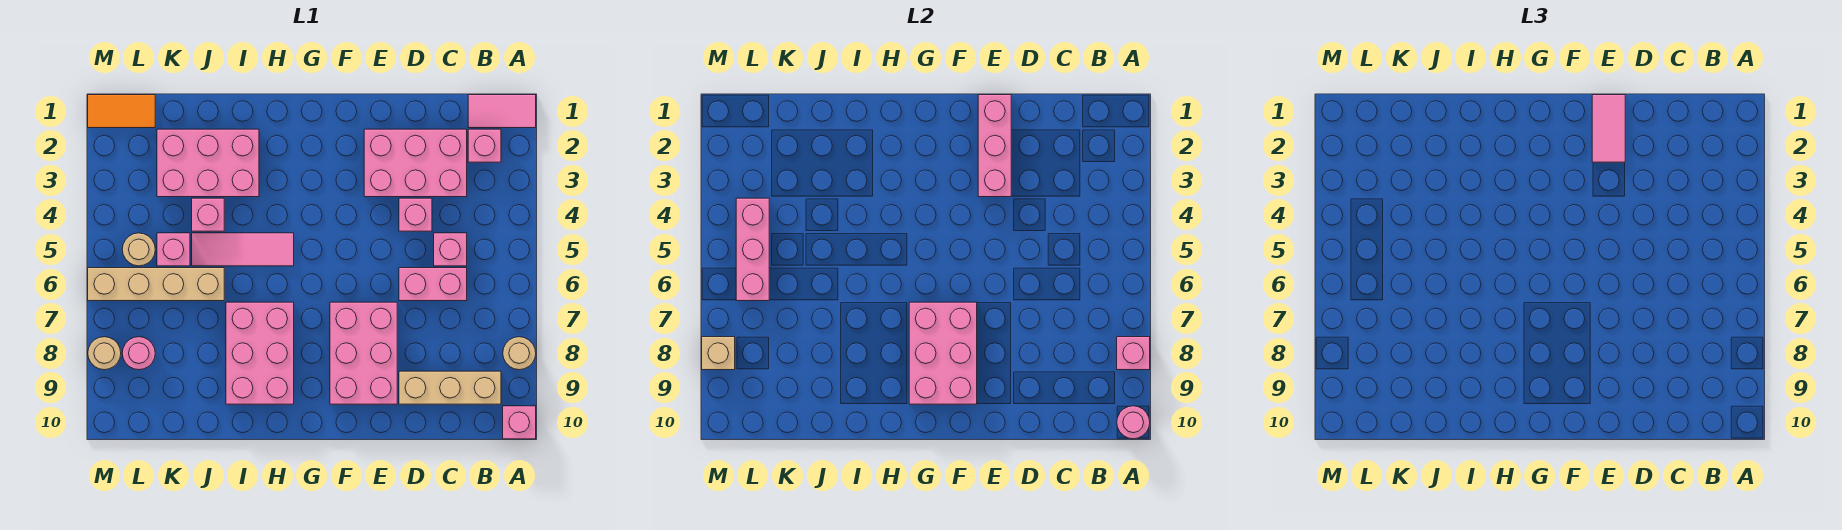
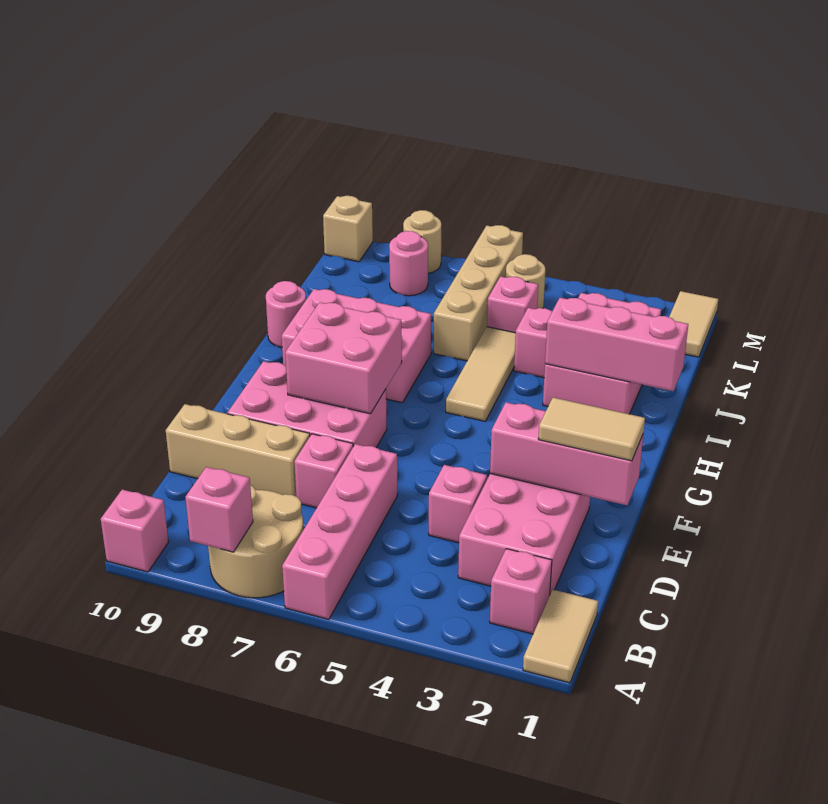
pink 1x2 tile [468,95,536,128] -> tan 1x2 tile [523,590,598,683]
tan 1x1 round brick [503,337,536,370] -> tan 2x2 round brick [208,485,303,598]
pink 1x1 round brick [1117,406,1150,439] -> pink 1x1 round brick moved to [266,281,306,347]
tan 1x3 brick [399,371,501,404] -> tan 1x3 brick turned to [166,404,310,496]
pink 1x1 brick [434,233,467,266] -> pink 1x1 brick moved to [295,434,353,508]
pink 1x2 brick [399,268,467,301] -> pink 1x4 brick [282,444,397,619]
pink 1x2 tile [1592,95,1625,162] -> tan 1x2 tile [538,398,645,461]
pink 2x3 brick [909,302,977,404] -> pink 2x2 brick [285,302,402,414]
pink 1x3 tile [192,233,294,266] -> tan 1x3 tile [446,327,516,421]
orange 1x2 tile [88,95,155,128] -> tan 1x2 tile [669,291,718,357]
pink 1x3 brick [736,198,769,301] -> pink 1x3 brick moved to [545,298,688,391]
tan 1x1 brick [702,337,735,370] -> tan 1x1 brick moved to [323,196,373,262]

